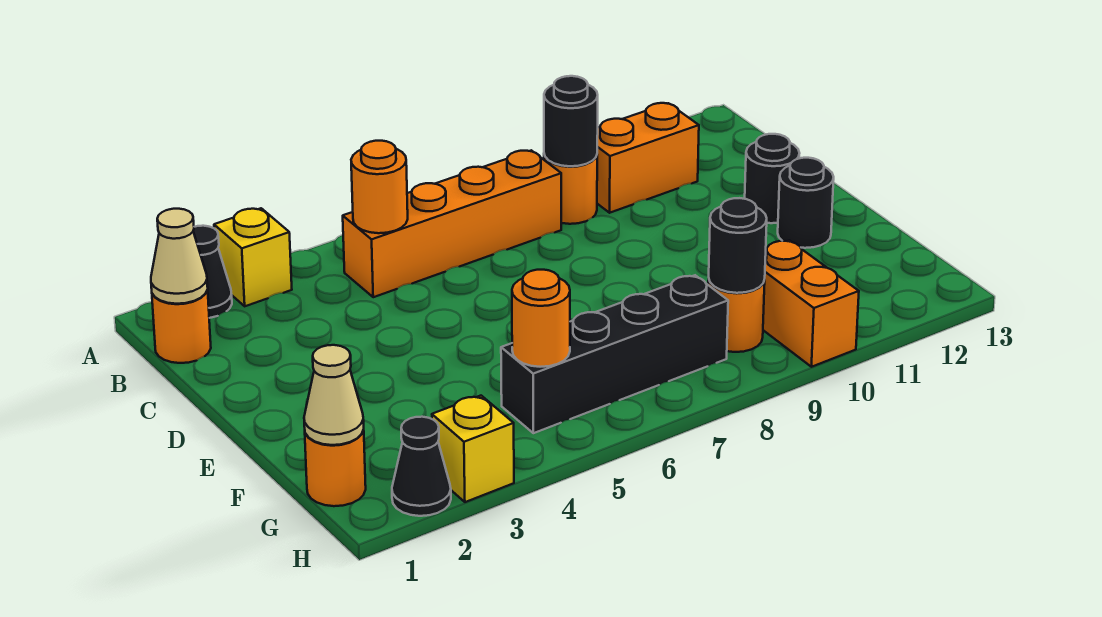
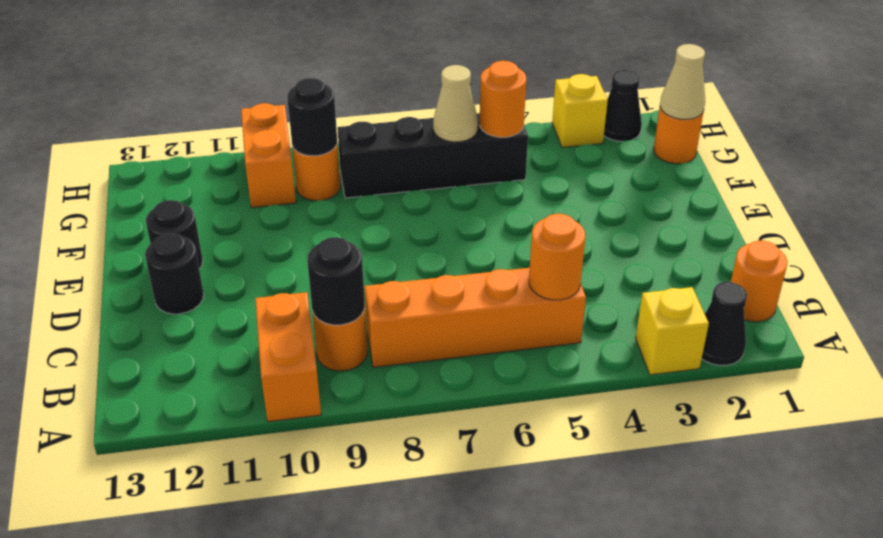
tan 1x1 cone [151,209,208,304] -> tan 1x1 cone moved to [433,65,478,142]
orange 1x2 brick [597,103,699,213] -> orange 1x2 brick turned to [255,292,321,422]

